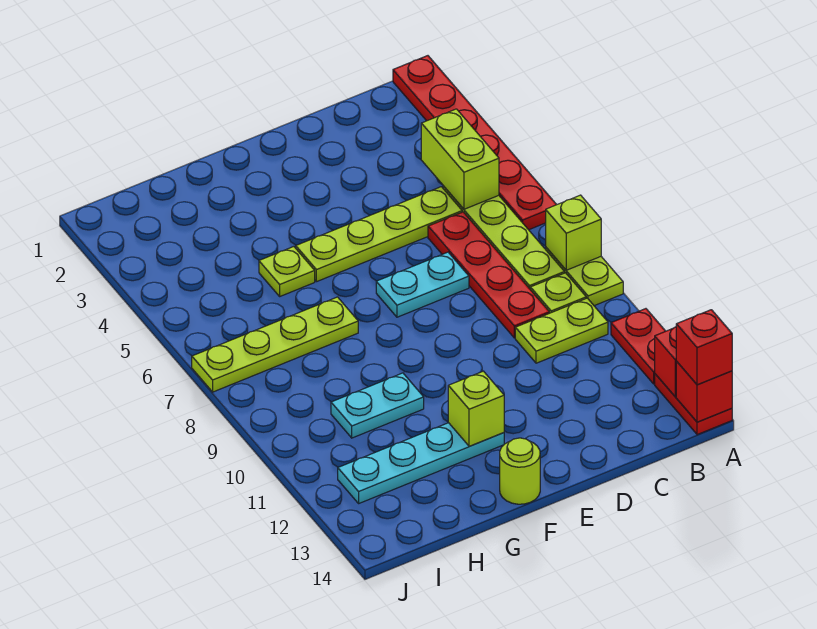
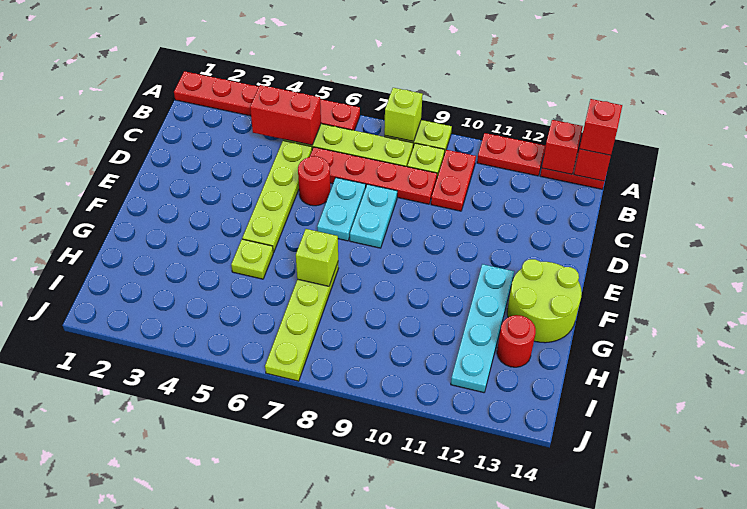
lime 1x2 brick [421,109,499,209] -> red 1x2 brick [250,85,321,145]
lime 1x2 plate [515,298,608,363] -> red 1x2 plate [431,150,476,211]
none -> red 1x1 round brick [298,156,330,206]
lime 1x1 brick [448,371,504,446] -> lime 1x1 brick moved to [296,229,338,286]
lime 1x1 round brick [500,438,540,504] -> lime 2x2 round brick [507,259,582,343]
cyan 1x2 plate [331,373,424,438] -> cyan 1x2 plate moved to [350,184,397,248]
none -> red 1x1 round brick [497,315,536,367]

